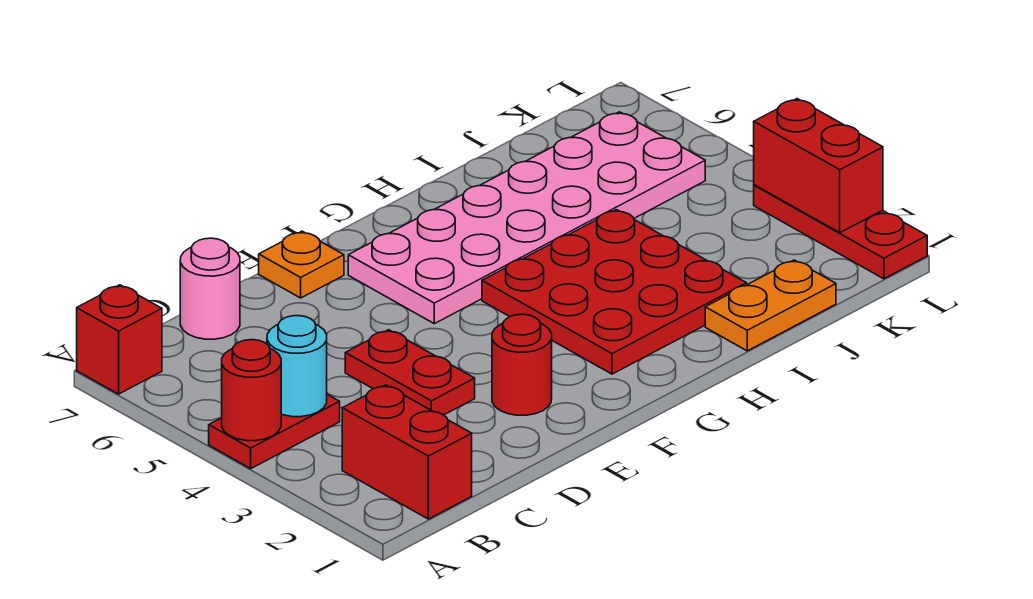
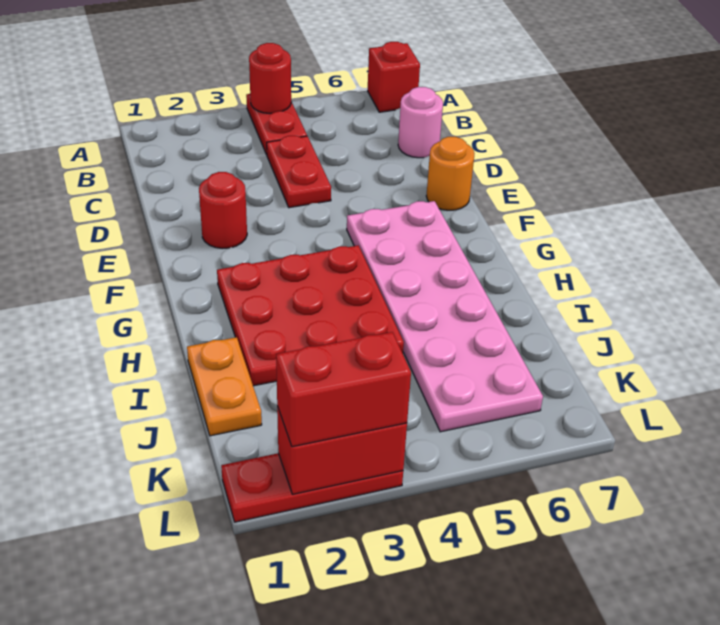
red 1x2 brick [342,385,472,519] -> red 1x2 brick moved to [276,332,411,447]
cyan 1x1 round brick [267,316,327,417] -> none
red 1x2 plate [345,330,475,415] -> red 1x2 plate turned to [267,136,331,208]
orange 1x1 plate [259,231,344,298] -> orange 1x1 round brick [426,137,475,210]

